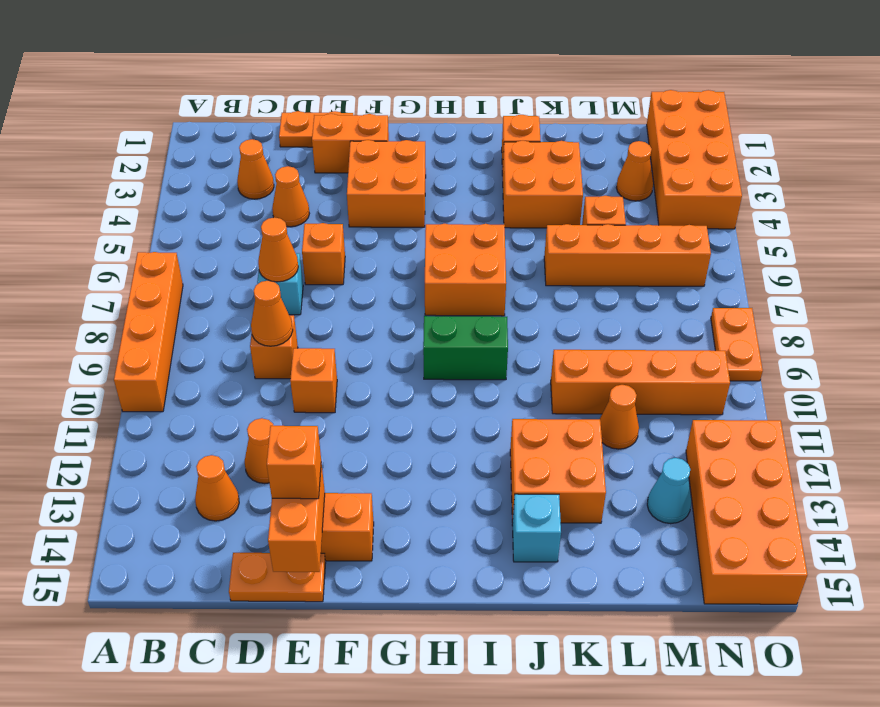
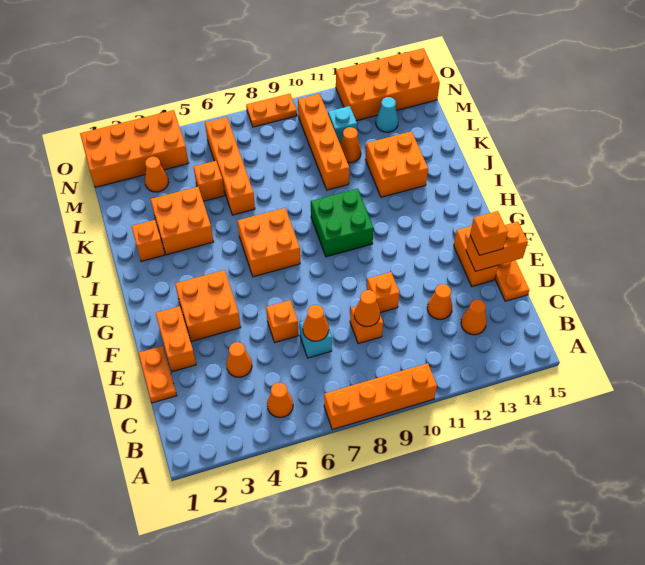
orange 1x1 cone [237,139,274,199] -> orange 1x1 cone moved to [267,383,293,418]
green 1x2 brick [423,316,508,380] -> green 2x2 brick [311,189,374,257]
cyan 1x1 brick [512,494,561,562] -> cyan 1x1 brick moved to [328,106,357,143]

